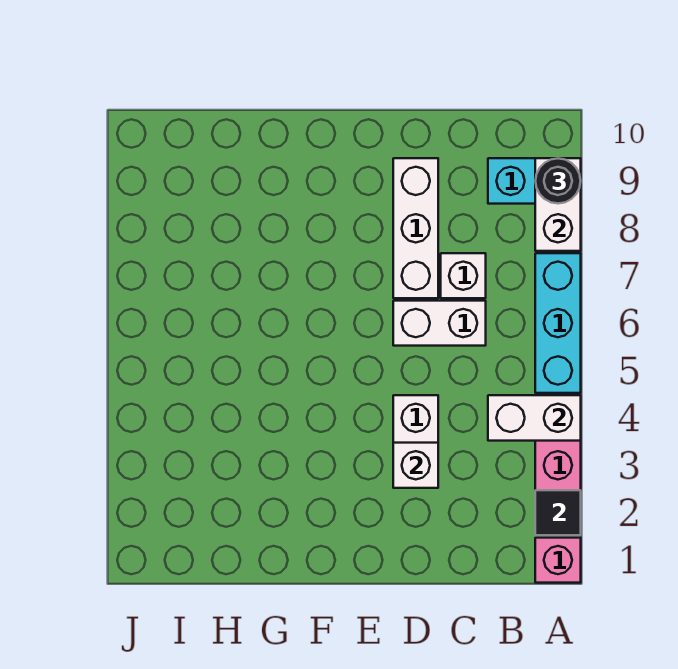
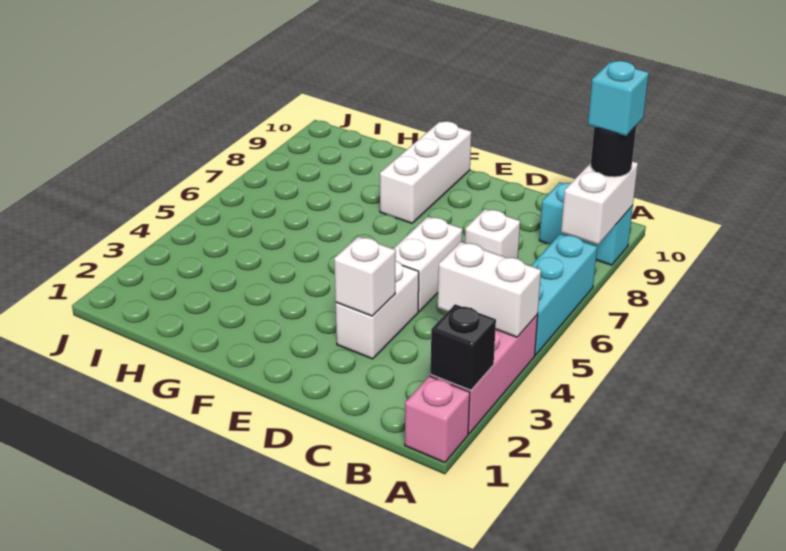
black 1x1 tile [535,490,581,535] -> black 1x1 brick [431,304,496,390]
none -> cyan 1x1 brick [588,61,649,136]
white 1x2 brick [393,301,486,346] -> white 1x2 brick turned to [393,217,463,312]
white 1x3 brick [393,158,438,298] -> white 1x3 brick moved to [380,121,471,223]

